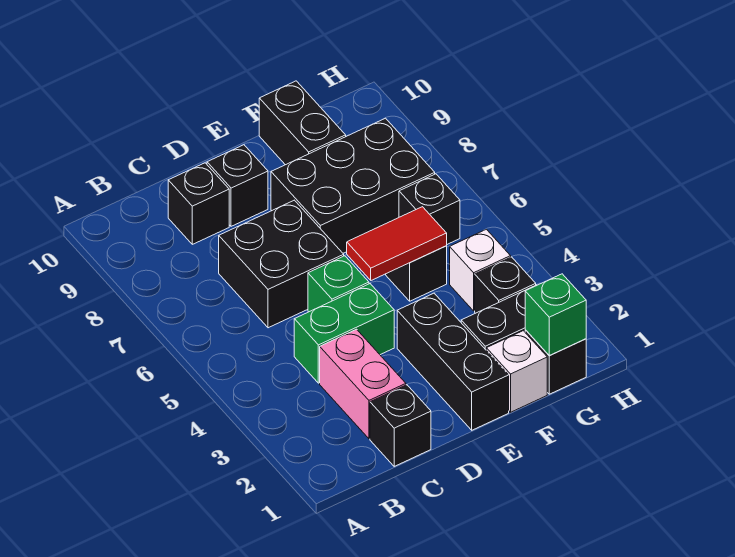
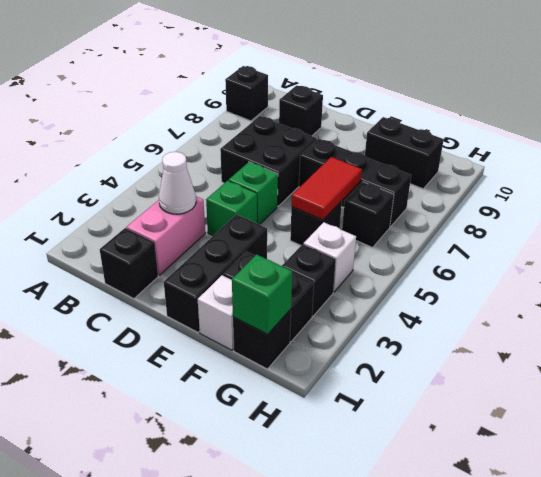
none -> white 1x1 cone [159,152,196,214]
green 1x2 brick [294,284,394,383] -> green 1x1 brick [206,181,257,236]
black 1x1 brick [207,145,268,226] -> black 1x1 brick moved to [225,66,268,121]
red 1x2 tile [347,207,447,280] -> red 1x2 tile turned to [291,157,362,220]
black 2x3 brick [271,118,435,253] -> black 1x3 brick [299,139,411,227]
black 1x2 brick [259,81,346,165] -> black 1x2 brick turned to [365,117,444,189]

